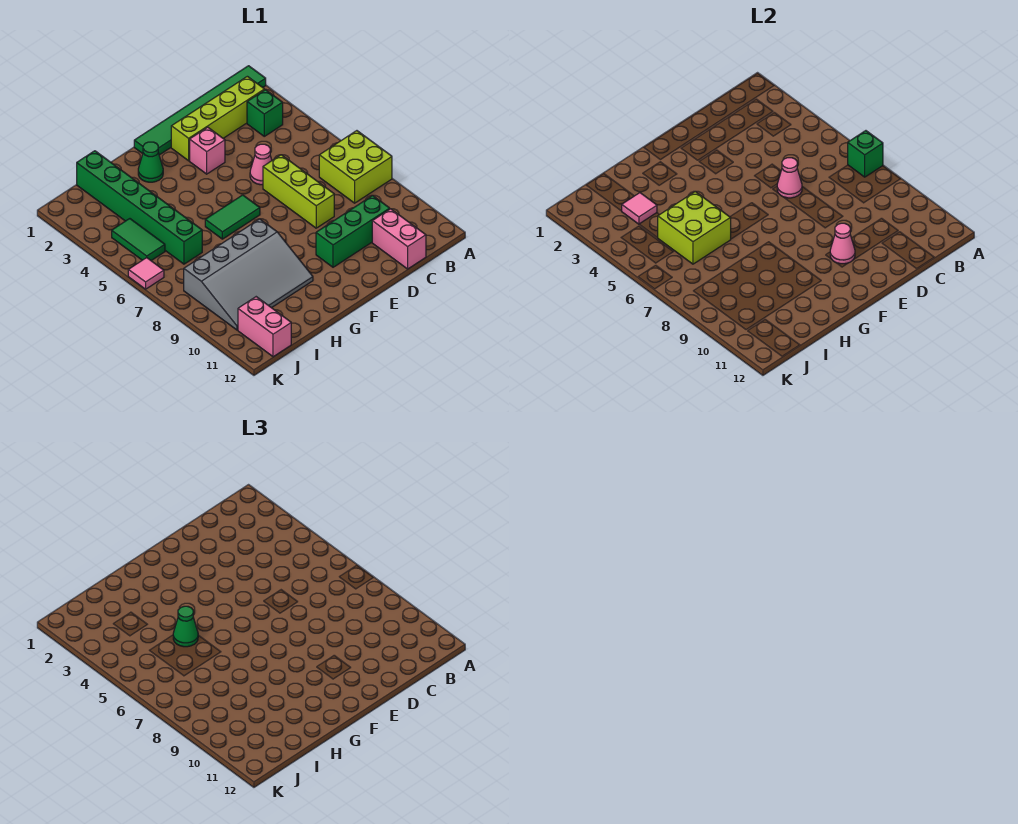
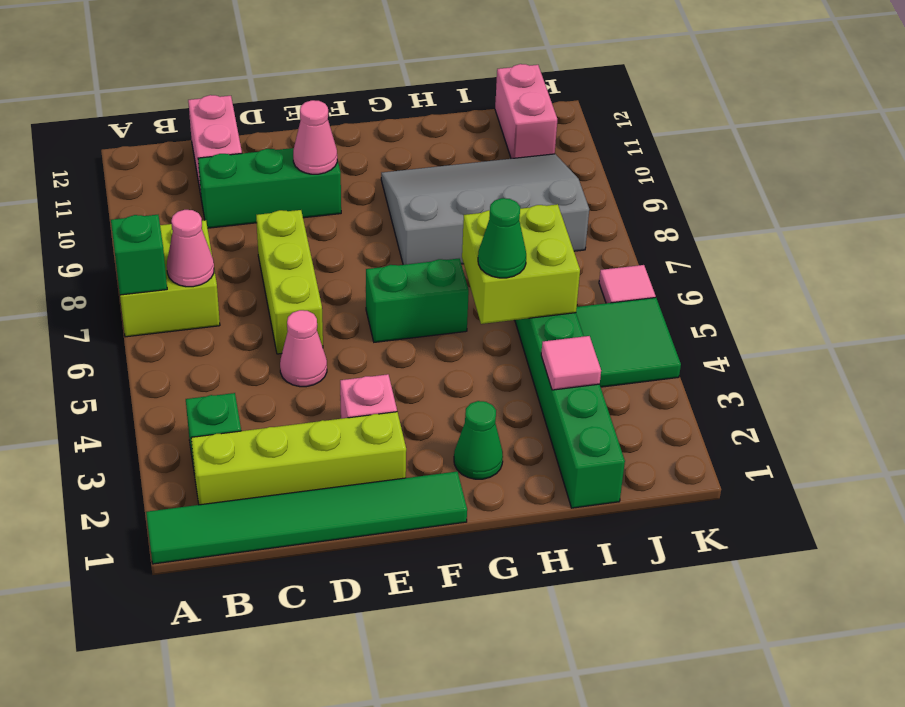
pink 1x1 cone [777,158,802,198] -> pink 1x1 cone moved to [167,210,214,287]
green 1x2 tile [205,195,260,239] -> green 1x2 brick [366,259,469,342]
green 1x2 tile [112,219,165,261] -> green 2x2 tile [576,298,681,387]

